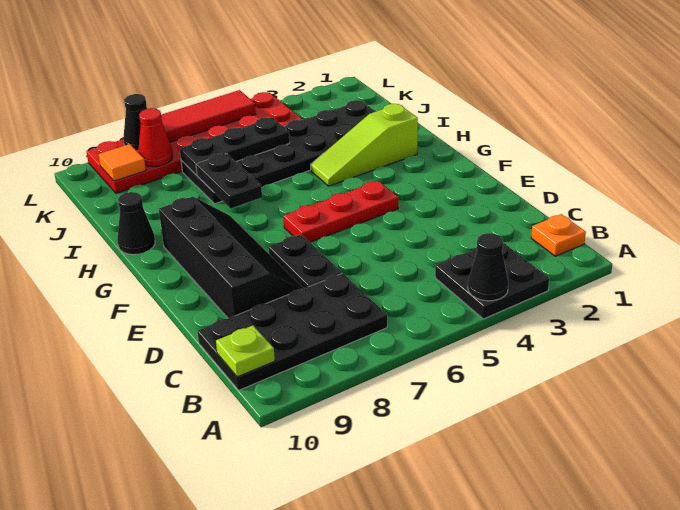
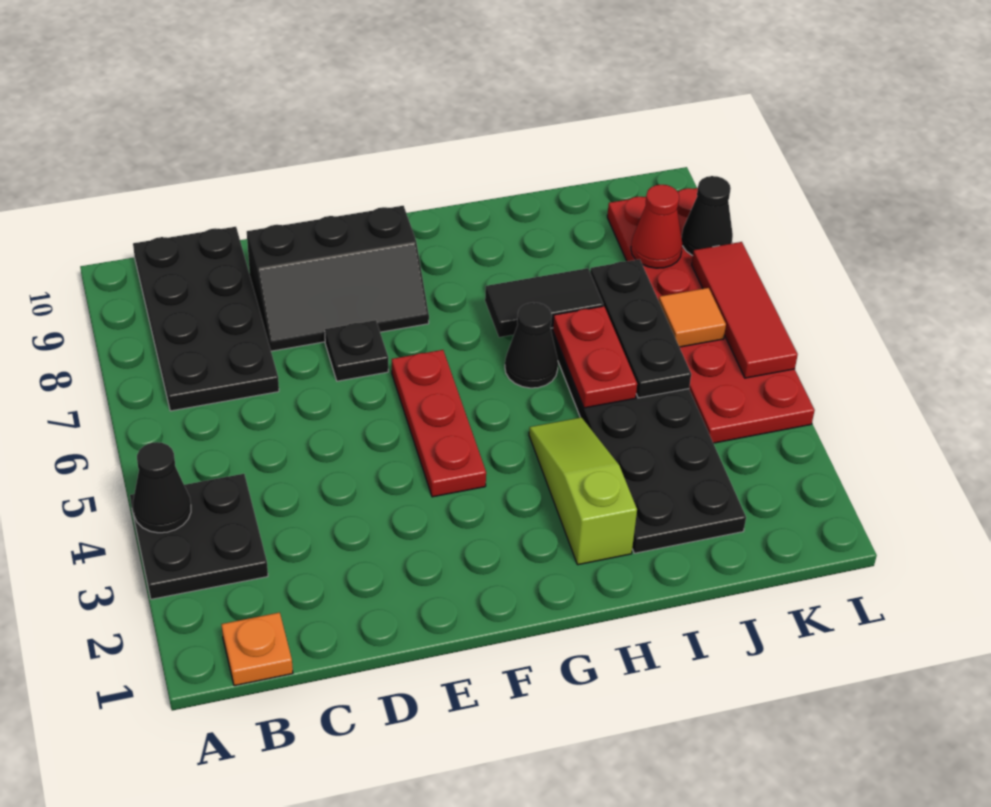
lime 1x1 plate [216,326,275,377] -> none
black 1x2 plate [269,234,342,288] -> black 1x1 plate [325,320,388,381]
black 2x4 slope [159,197,304,318] -> black 2x3 slope [247,206,429,351]
black 1x2 plate [196,153,262,209] -> black 1x2 tile [485,268,603,337]
black 1x1 cone [117,192,155,255] -> black 1x1 cone moved to [505,303,558,388]
none -> red 1x2 plate [553,306,637,408]
orange 1x1 tile [98,144,146,181] -> orange 1x1 tile moved to [659,288,726,347]

